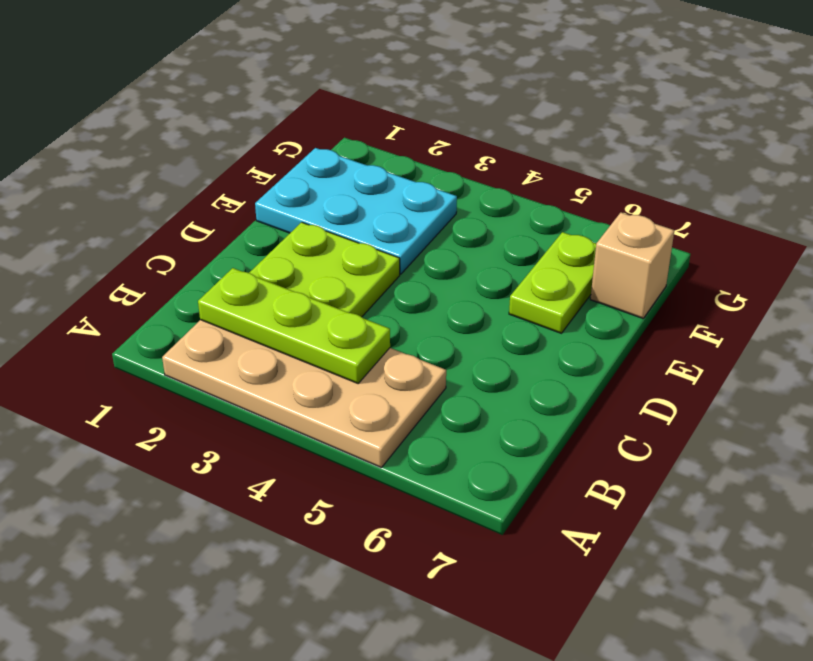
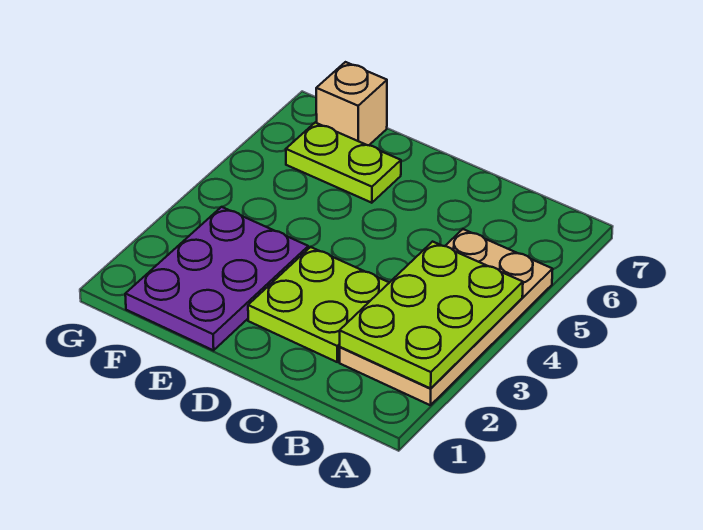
lime 1x3 plate [198,268,390,383] -> lime 2x3 plate [340,242,523,388]
cyan 2x3 plate [255,148,457,274] -> purple 2x3 plate [125,207,308,350]

